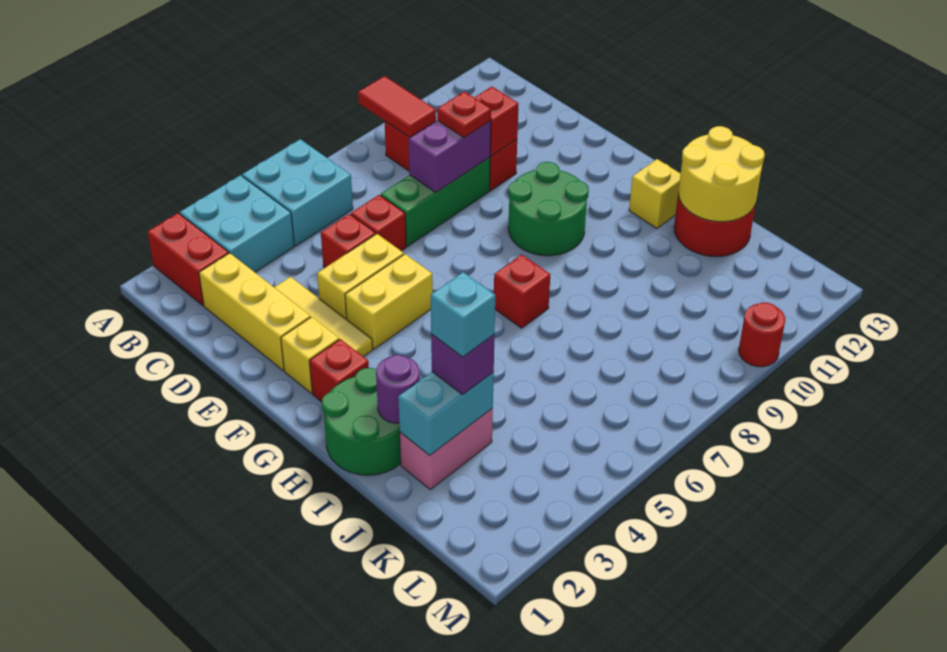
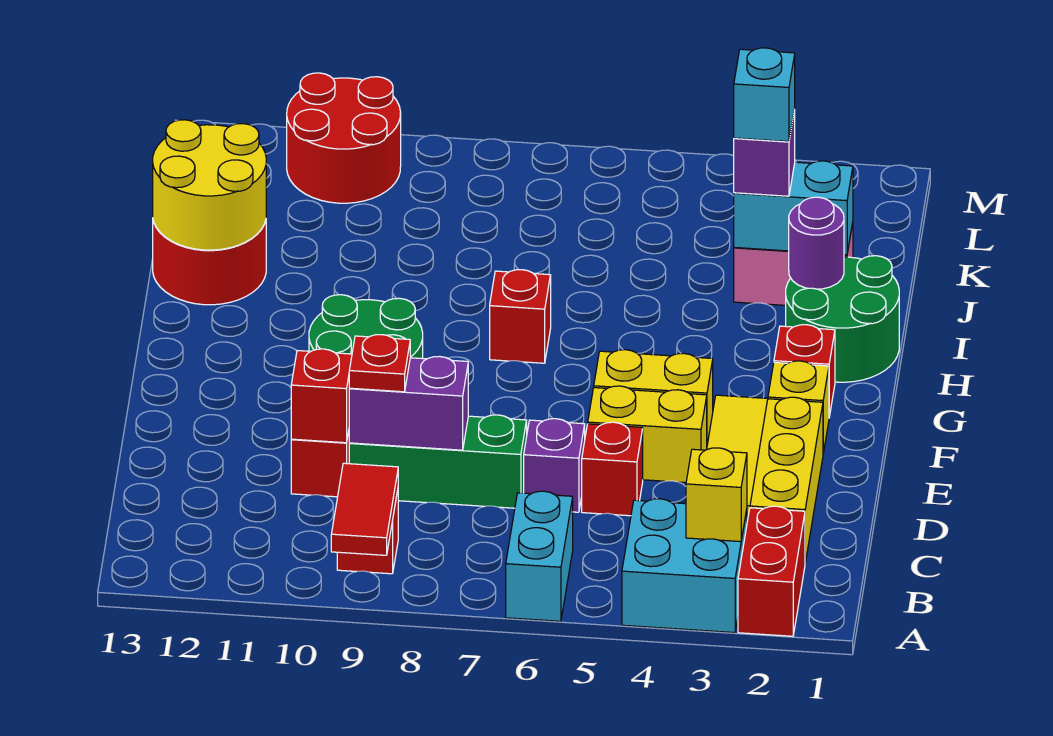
cyan 2x2 brick [242,139,353,246] -> cyan 1x2 brick [506,491,573,621]
red 1x1 brick [351,195,406,251] -> purple 1x1 brick [524,419,585,512]
yellow 1x1 brick [629,159,681,228] -> yellow 1x1 brick moved to [686,448,747,542]
red 1x1 round brick [739,303,785,367] -> red 2x2 round brick [287,73,401,203]

